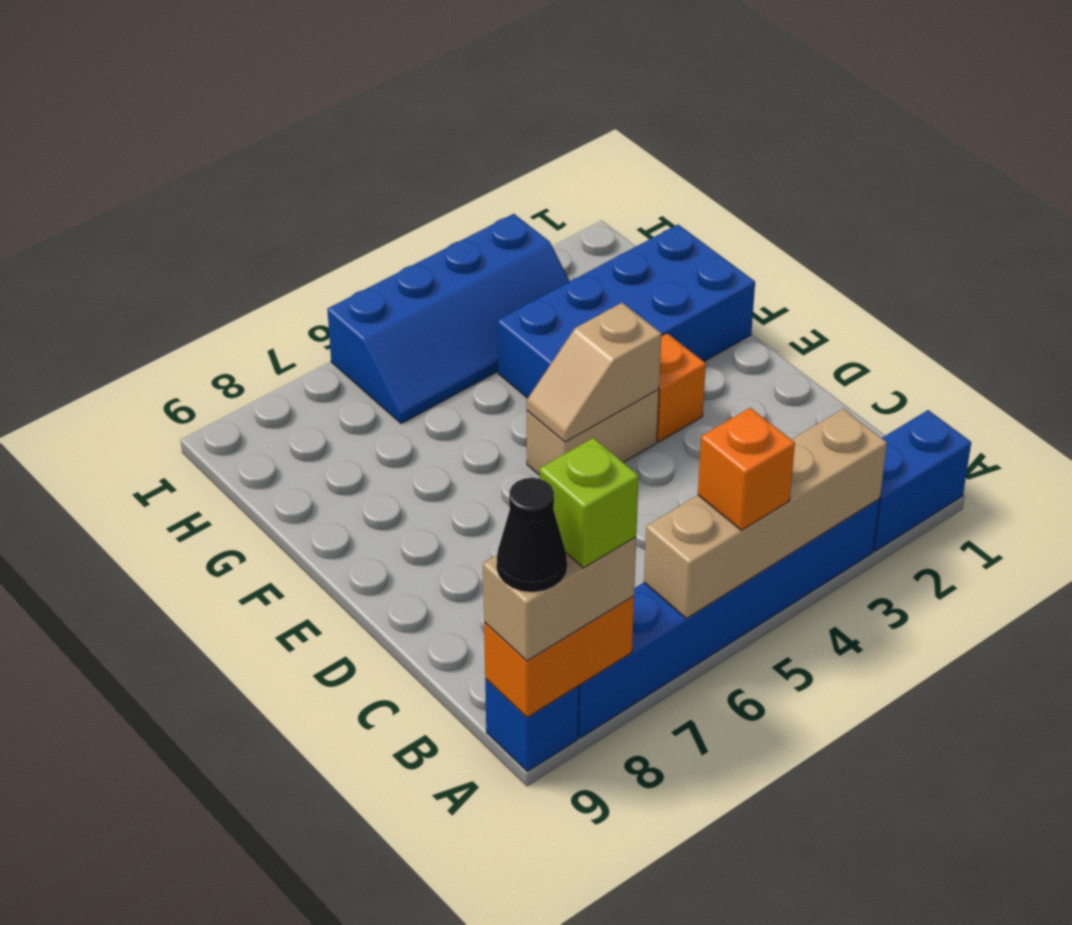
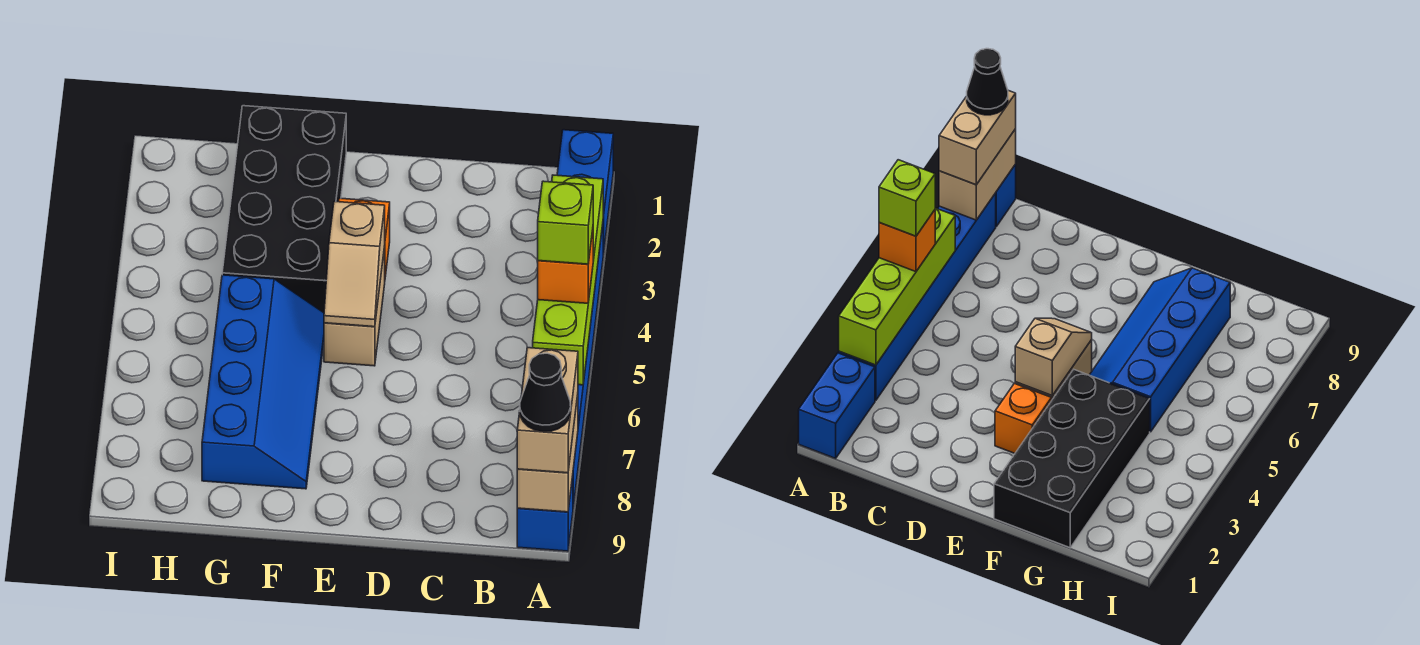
tan 1x4 brick [644,409,887,618] -> lime 1x4 brick [533,175,603,385]
orange 1x2 brick [484,596,634,717] -> tan 1x2 brick [517,395,578,512]
lime 1x1 brick [540,438,639,568] -> lime 1x1 brick moved to [538,181,593,264]
blue 2x4 brick [497,225,755,398] -> black 2x4 brick [222,106,346,313]
blue 2x4 slope [327,214,570,424] -> blue 2x4 slope moved to [202,275,324,489]

